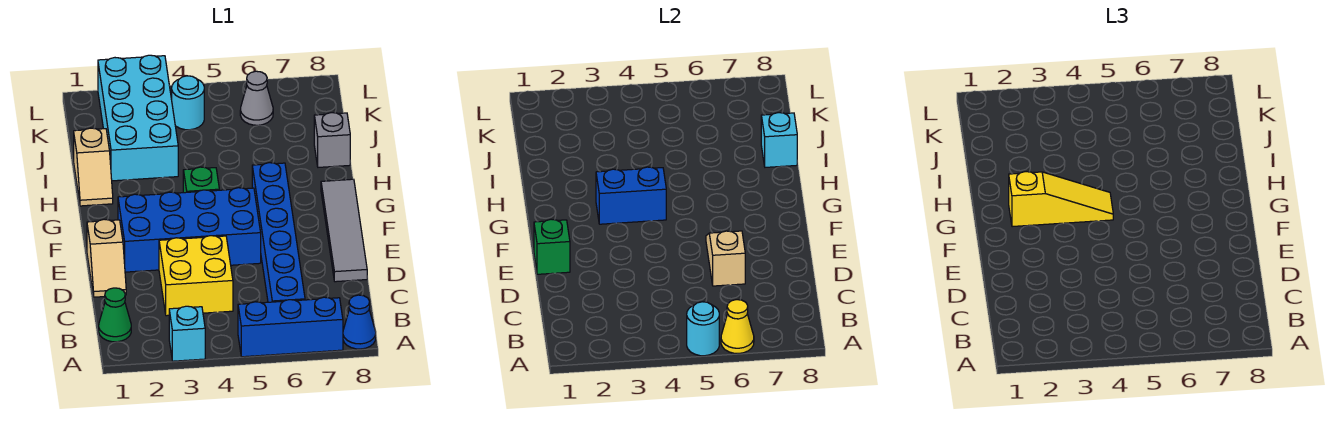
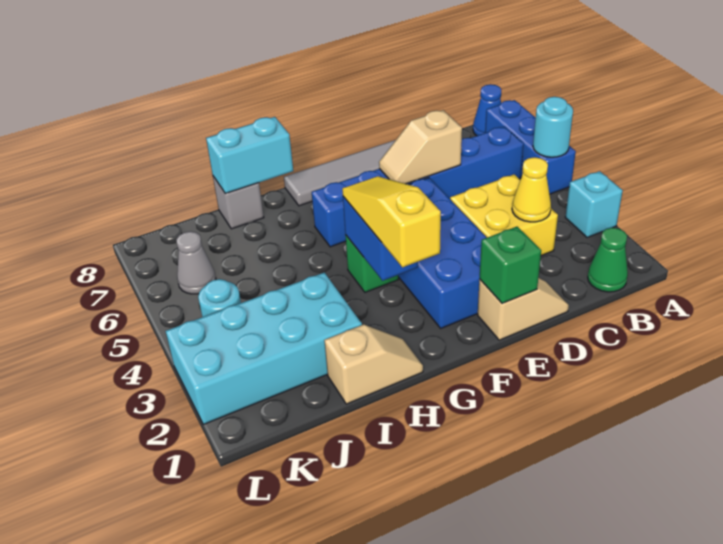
yellow 1x1 cone [721,300,754,353] -> yellow 1x1 cone moved to [512,157,551,222]
cyan 1x1 brick [761,113,797,167] -> cyan 1x2 brick [206,117,293,193]

